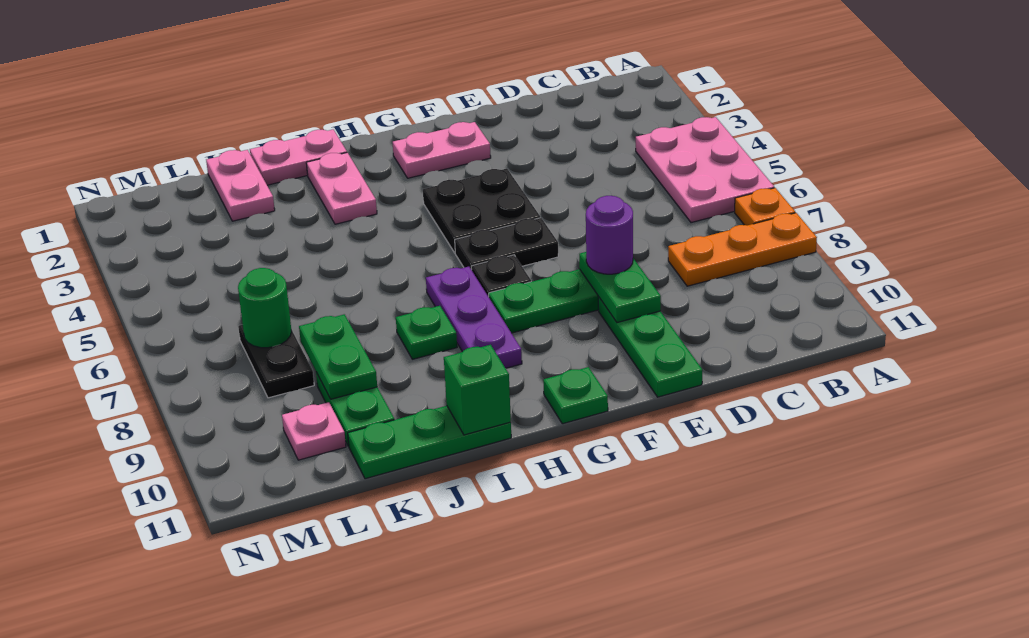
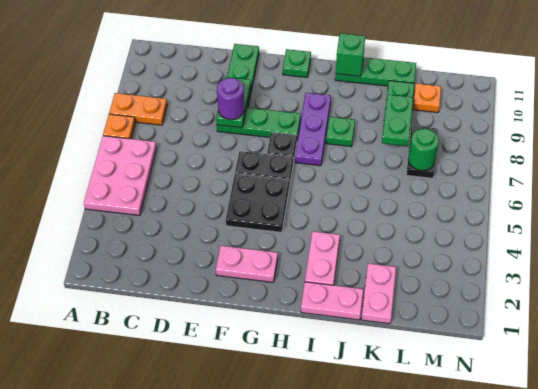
orange 1x3 plate [668,213,817,286] -> orange 1x2 plate [109,93,167,125]
pink 1x1 plate [282,402,346,460] -> orange 1x1 plate [413,84,441,113]

